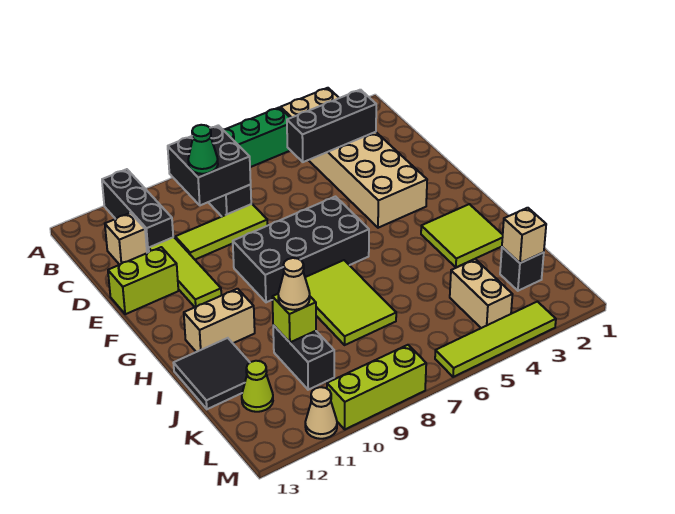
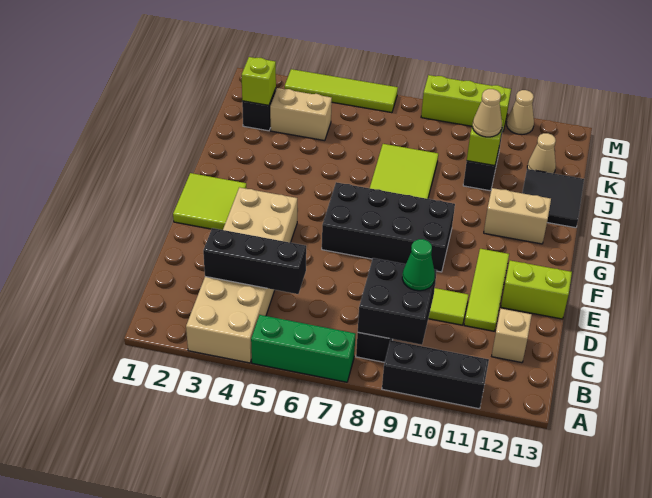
black 1x3 brick [102,169,173,253] -> black 1x3 brick turned to [382,340,489,409]
lime 2x2 tile [421,204,503,267] -> lime 2x2 tile moved to [173,173,246,230]
tan 1x1 brick [502,208,546,263] -> lime 1x1 brick [242,57,276,105]
tan 1x2 brick [450,259,512,328] -> tan 1x2 brick turned to [270,88,332,141]
lime 1x1 cone [242,361,273,412] -> tan 1x1 cone [527,133,556,173]

